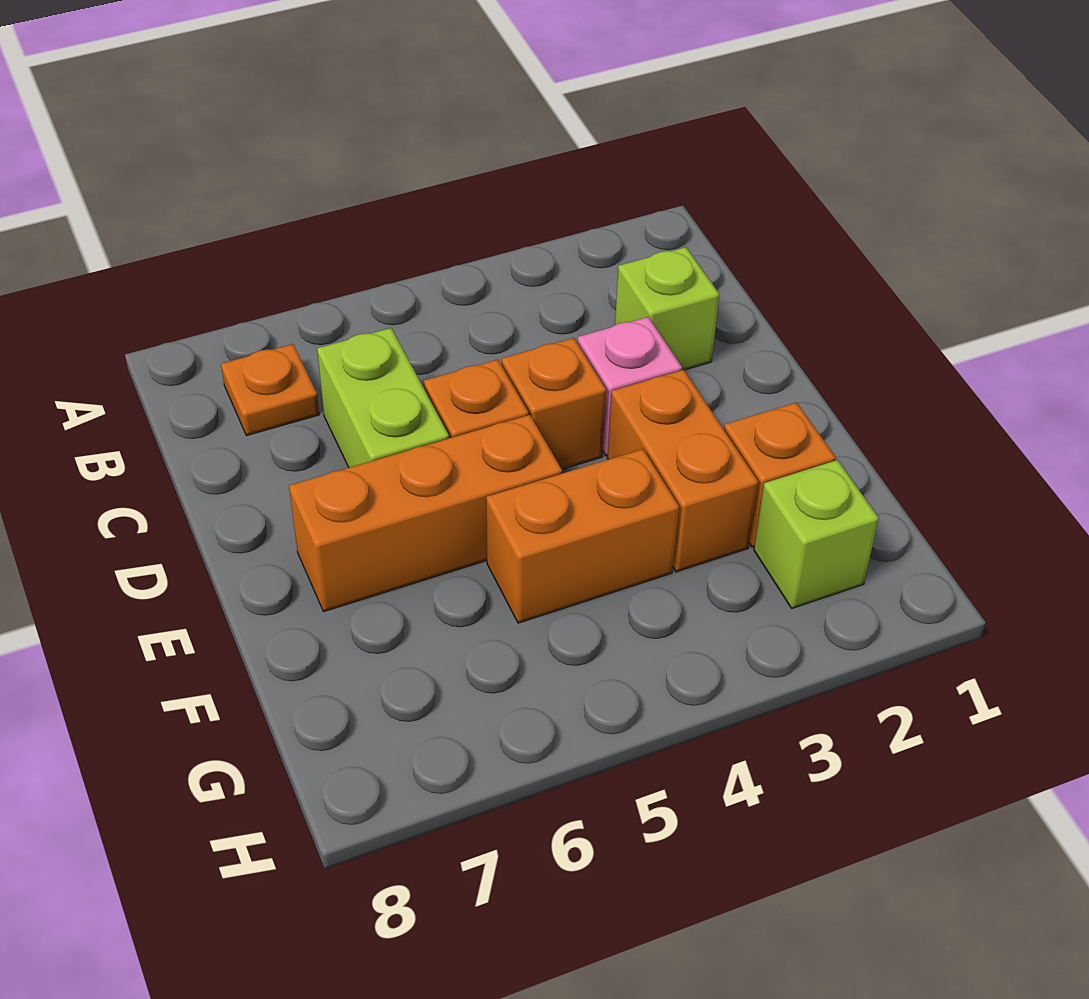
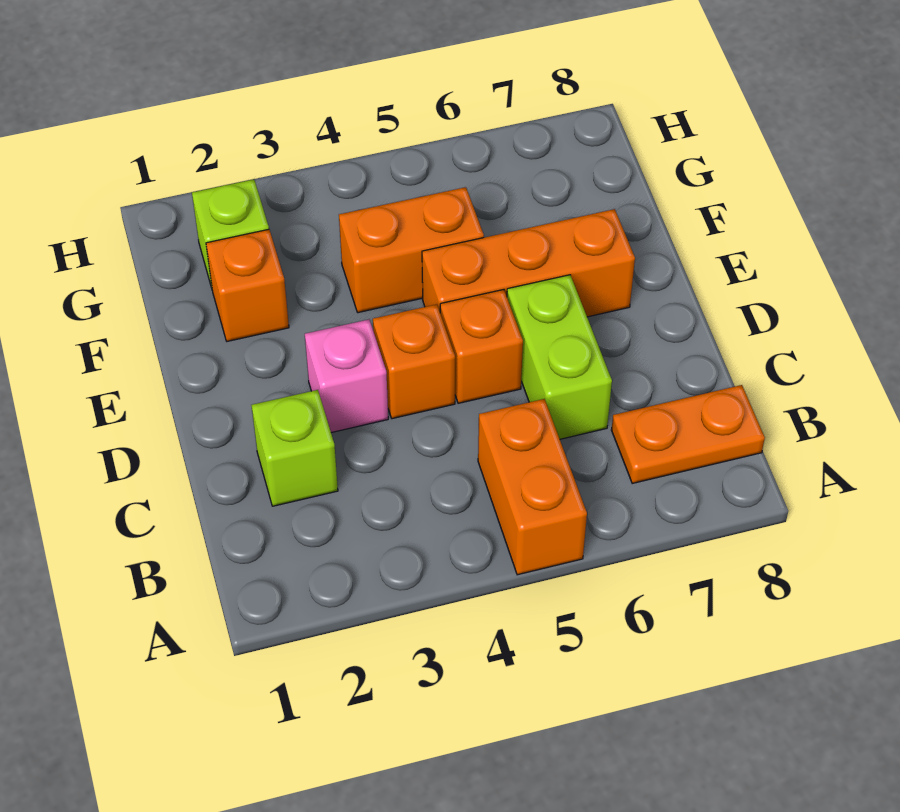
orange 1x1 plate [221,344,319,436] -> orange 1x2 plate [612,385,765,484]
orange 1x2 brick [607,370,758,572] -> orange 1x2 brick moved to [478,399,587,575]

